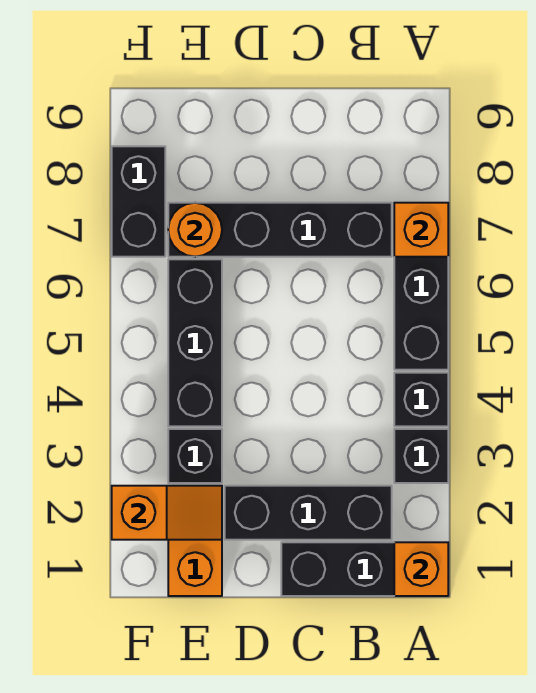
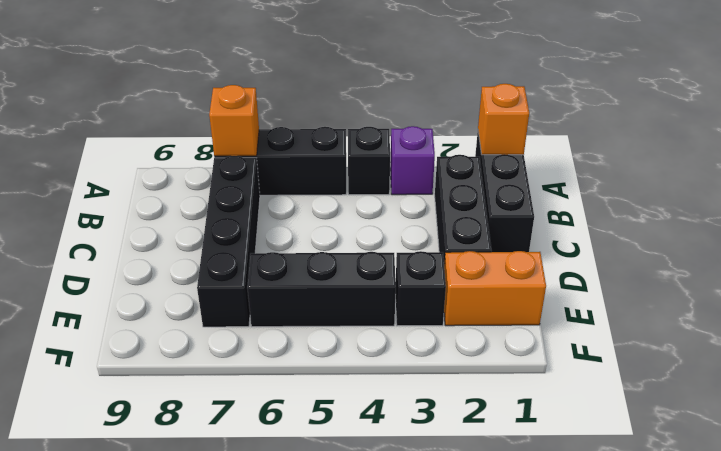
black 1x1 brick [394,429,448,483] -> purple 1x1 brick [390,126,435,195]
orange 1x2 slope [112,486,222,540] -> none
orange 1x1 round brick [168,203,222,257] -> none
black 1x2 brick [112,146,165,257] -> none

